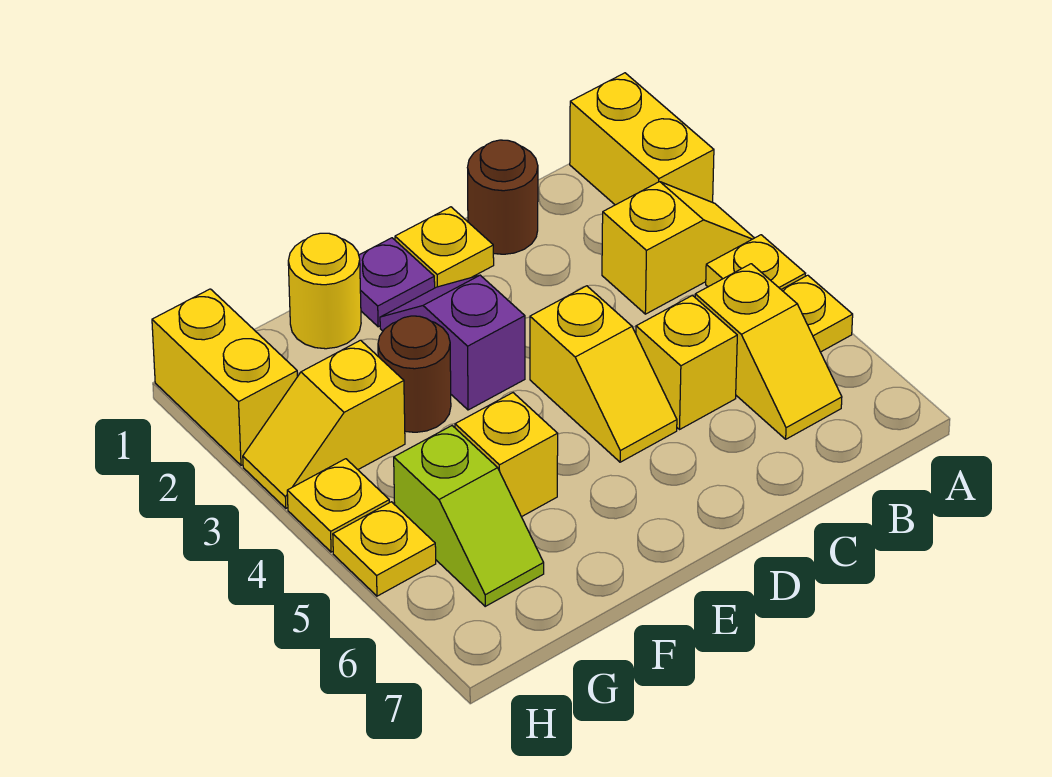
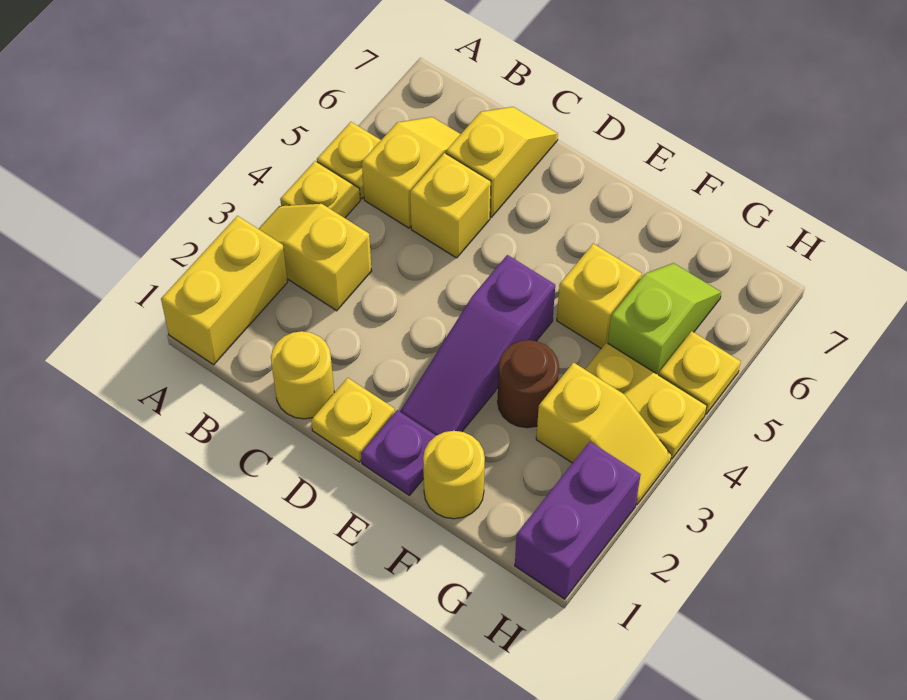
brown 1x1 round brick [468,140,538,254] -> yellow 1x1 round brick [271,331,334,419]
yellow 1x2 slope [530,286,677,462] -> yellow 1x2 slope moved to [446,107,558,217]
purple 1x2 slope [380,275,525,410] -> purple 1x3 slope [400,255,555,436]
yellow 1x2 brick [152,289,297,465] -> purple 1x2 brick [515,442,641,599]
yellow 1x1 plate [287,459,389,552] -> yellow 1x2 plate [585,343,707,459]

